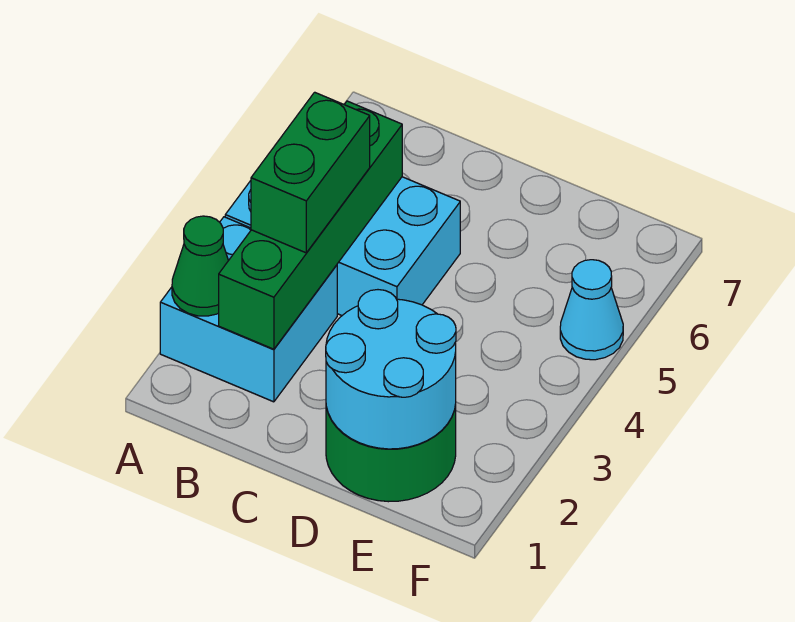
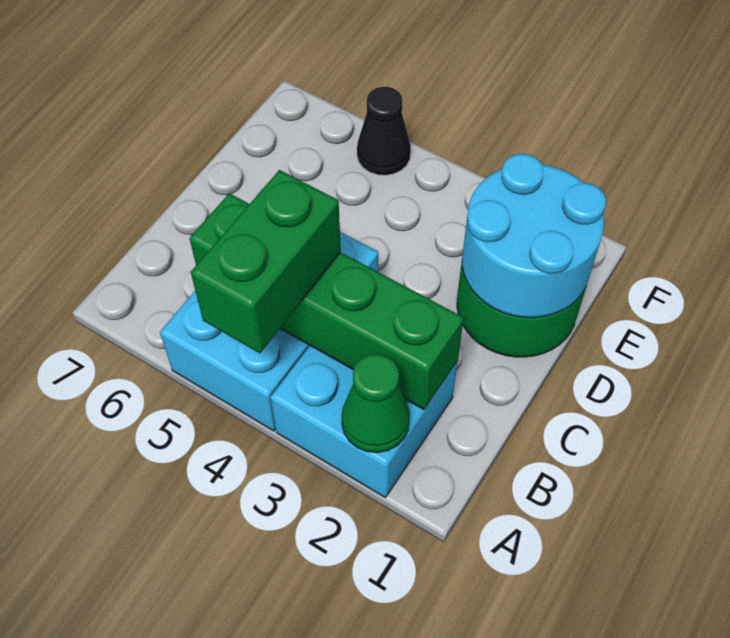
green 1x2 brick [251,92,370,253] -> green 1x2 brick turned to [191,170,341,353]
cyan 1x1 cone [560,260,623,360] -> black 1x1 cone [357,87,411,175]

